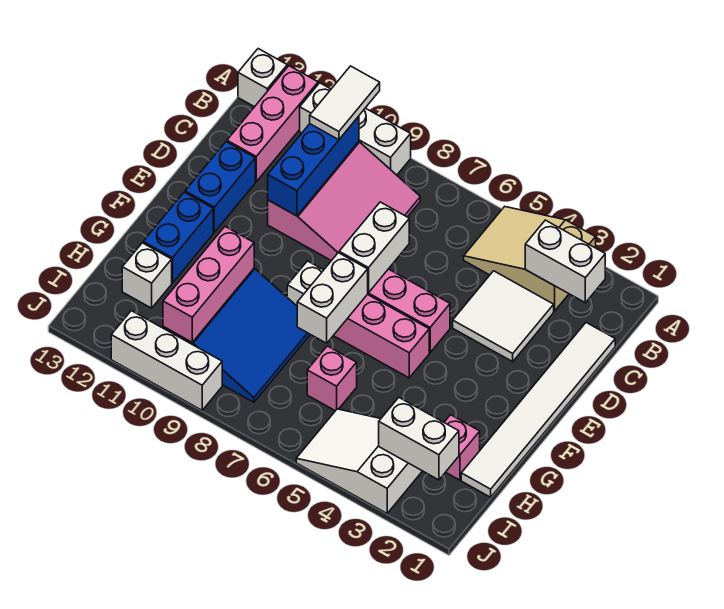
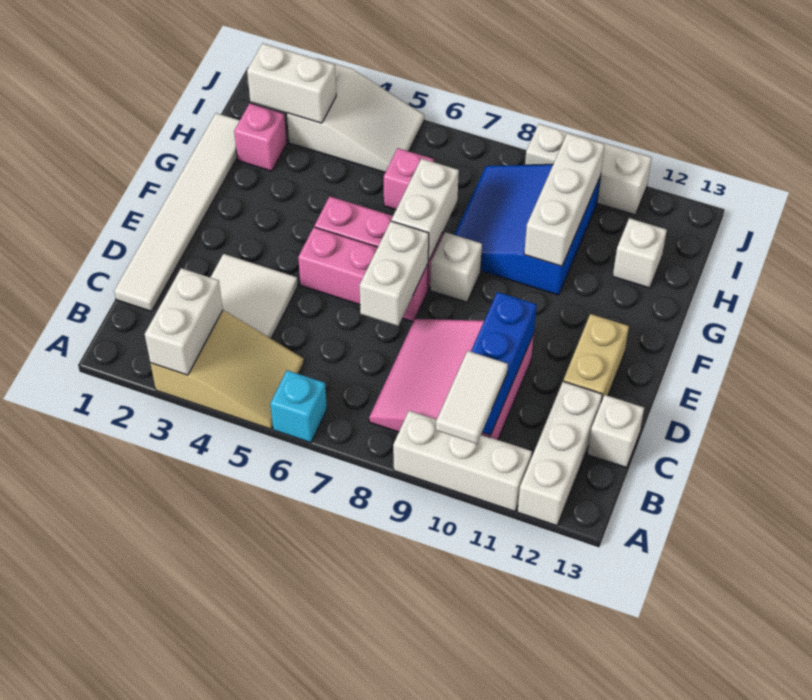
none -> cyan 1x1 brick [270,370,327,443]
pink 1x3 brick [227,66,318,181] -> white 1x3 brick [517,381,602,526]
white 1x1 brick [238,49,287,107] -> white 1x1 brick moved to [587,395,644,468]
white 1x2 brick [525,220,605,303] -> white 1x2 brick turned to [145,268,223,375]
blue 1x2 brick [185,142,255,232] -> tan 1x2 brick [563,314,629,402]
blue 1x2 brick [143,192,213,283] -> none
pink 1x3 brick [163,227,254,342] -> white 1x3 brick [524,133,605,266]

